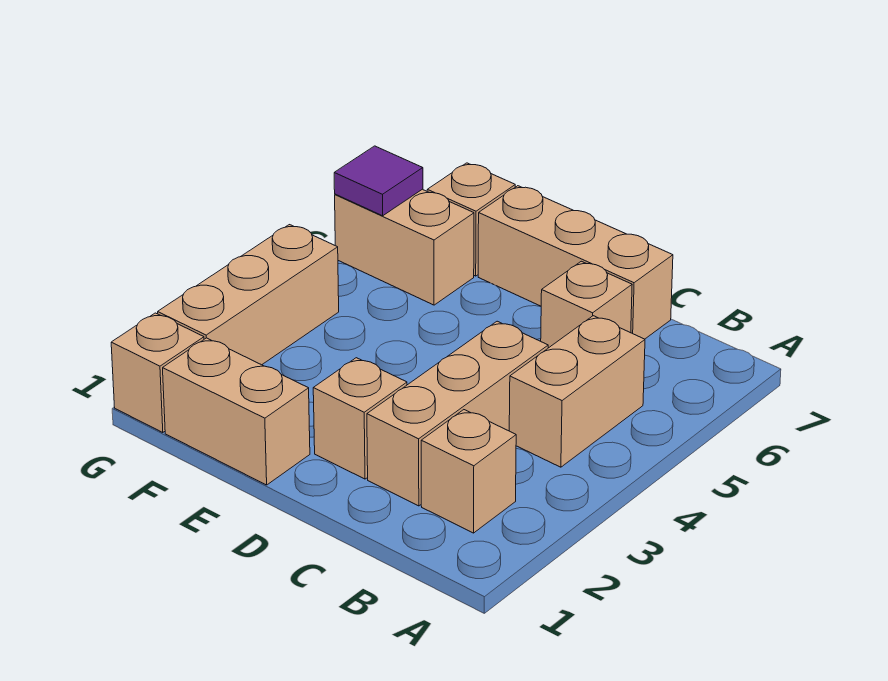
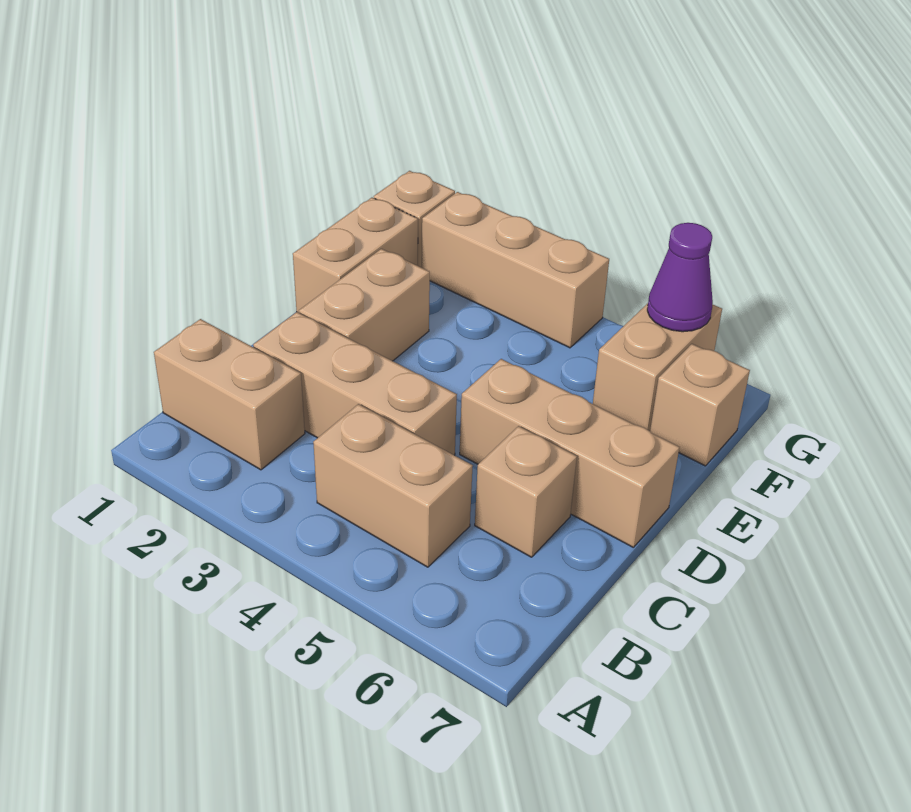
tan 1x1 brick [421,410,516,533] -> tan 1x2 brick [154,319,305,470]
tan 1x3 brick [478,186,673,339] -> tan 1x3 brick turned to [460,359,680,547]
tan 1x1 brick [313,358,407,479] -> tan 1x2 brick [299,249,430,361]
purple 1x1 tile [334,146,423,216] -> purple 1x1 cone [647,223,713,332]

